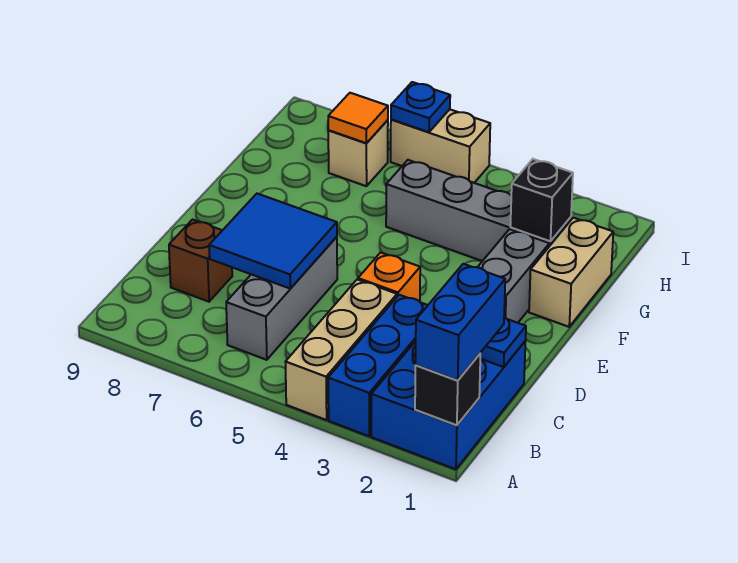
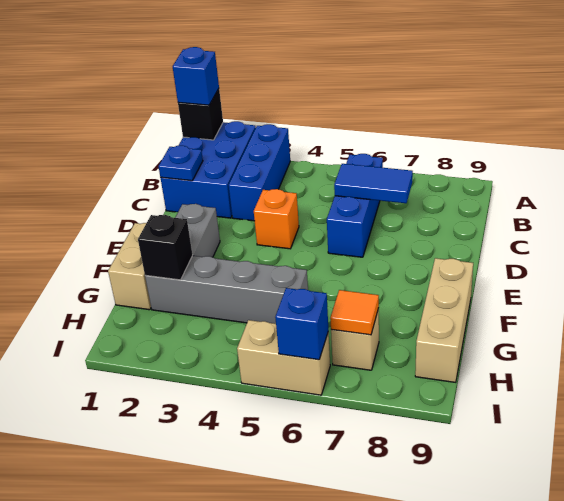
blue 1x2 brick [415,264,505,380] -> blue 1x1 brick [173,47,219,105]
tan 1x3 brick [286,279,397,420] -> tan 1x3 brick moved to [415,258,473,382]
grey 1x3 brick [226,237,337,360] -> blue 1x3 brick [327,154,383,257]
blue 2x2 tile [209,194,337,289] -> blue 1x2 tile [334,164,413,203]
brown 1x1 brick [169,220,232,302] -> none
blue 1x1 plate [391,82,450,132] -> blue 1x1 brick [275,288,329,360]

